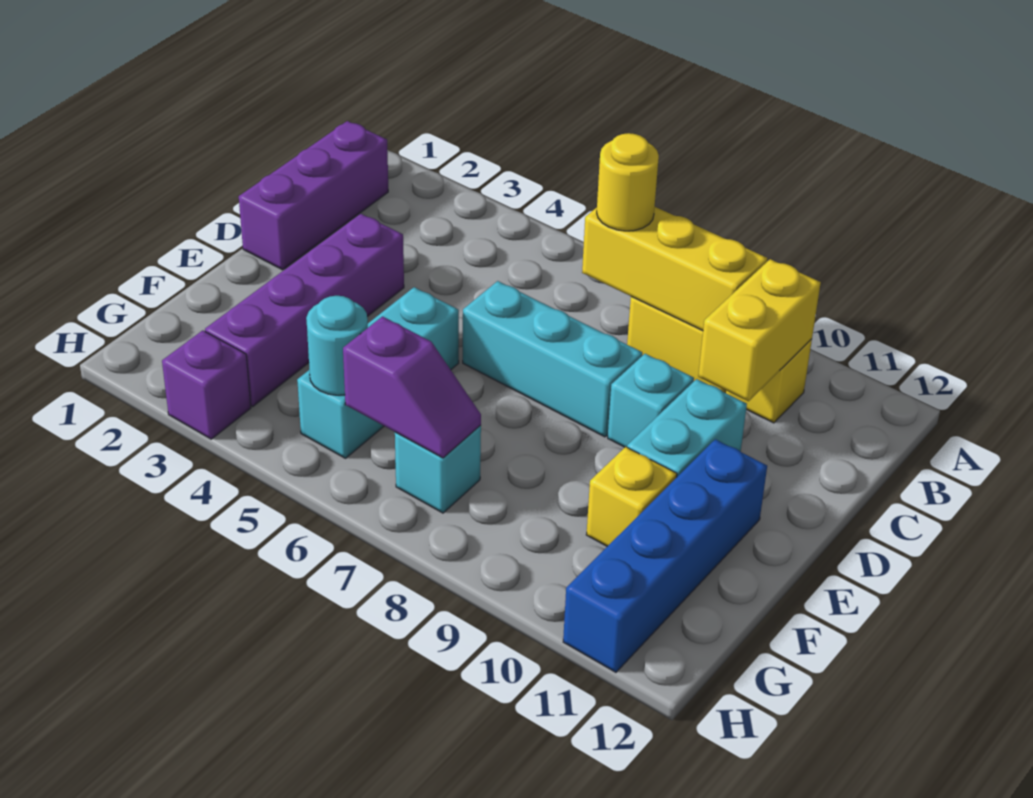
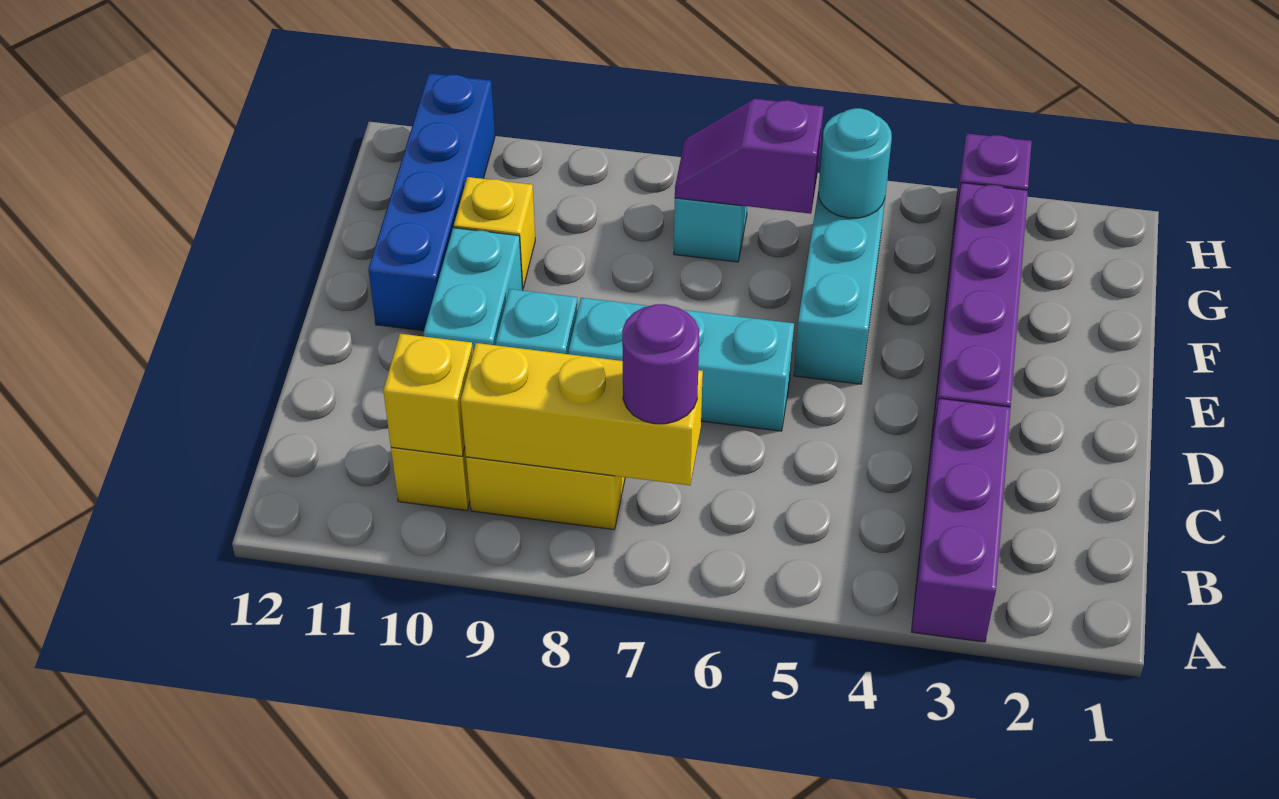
purple 1x3 brick [239,121,388,270] -> purple 1x3 brick moved to [912,398,1011,642]
yellow 1x1 round brick [597,133,659,231] -> purple 1x1 round brick [622,304,699,424]
yellow 1x2 brick [698,259,821,401] -> yellow 1x1 brick [383,334,473,456]

